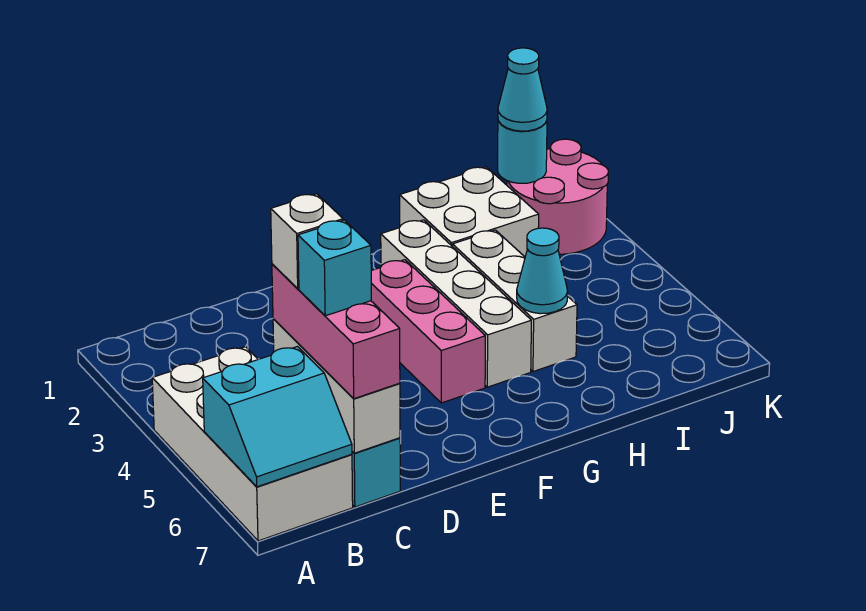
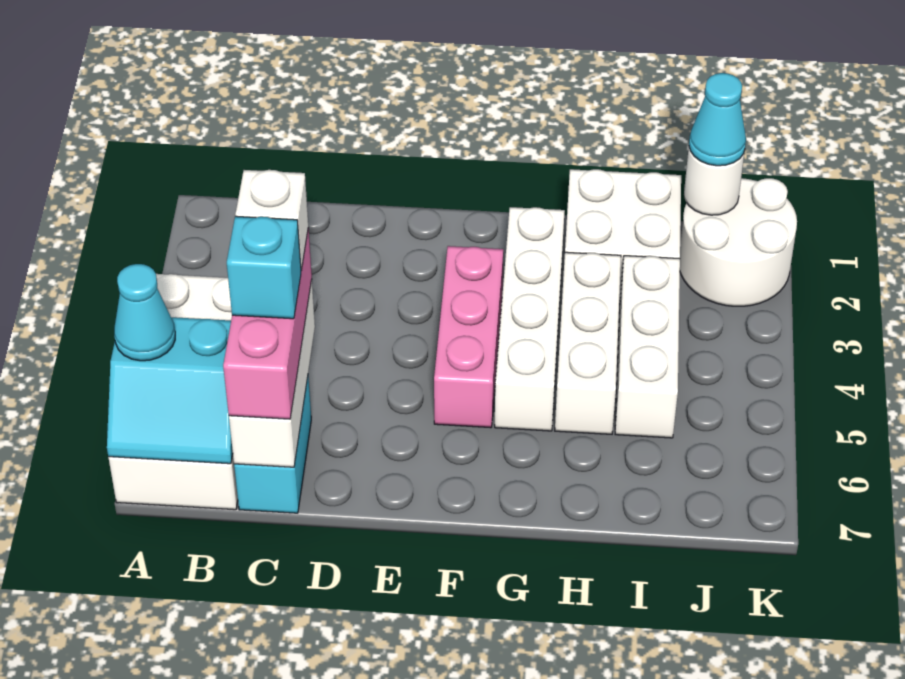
cyan 1x1 cone [517,228,568,314] -> cyan 1x1 cone moved to [114,264,175,361]
none -> white 1x3 brick [615,256,680,438]
pink 2x2 round brick [507,139,608,254] -> white 2x2 round brick [680,178,797,306]
cyan 1x1 round brick [498,121,547,183] -> white 1x1 round brick [684,148,745,215]

